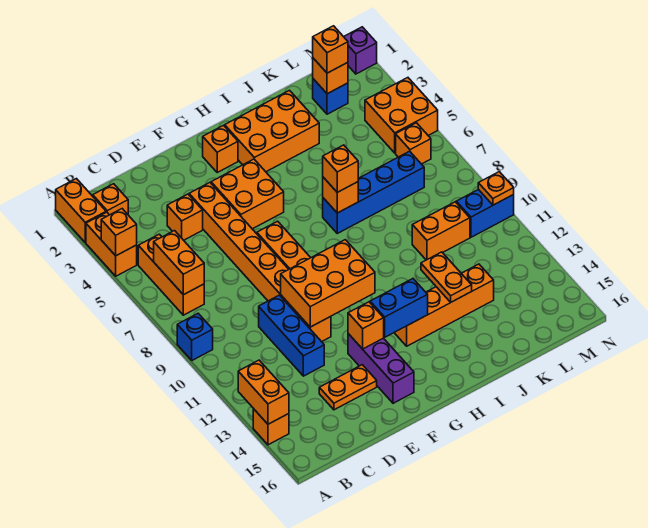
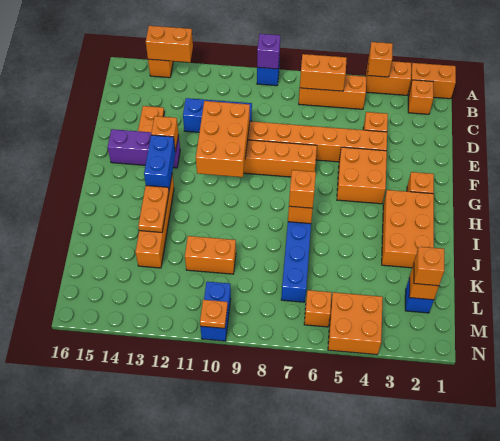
orange 1x2 plate [421,252,472,302] -> orange 1x2 plate turned to [138,186,169,232]
orange 1x2 brick [412,202,470,260] -> orange 1x2 brick turned to [185,236,236,274]
purple 1x1 brick [344,27,377,74] -> purple 1x1 brick moved to [257,34,280,69]

